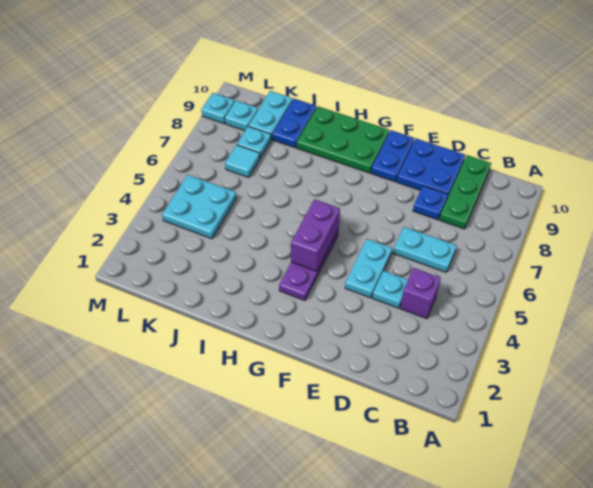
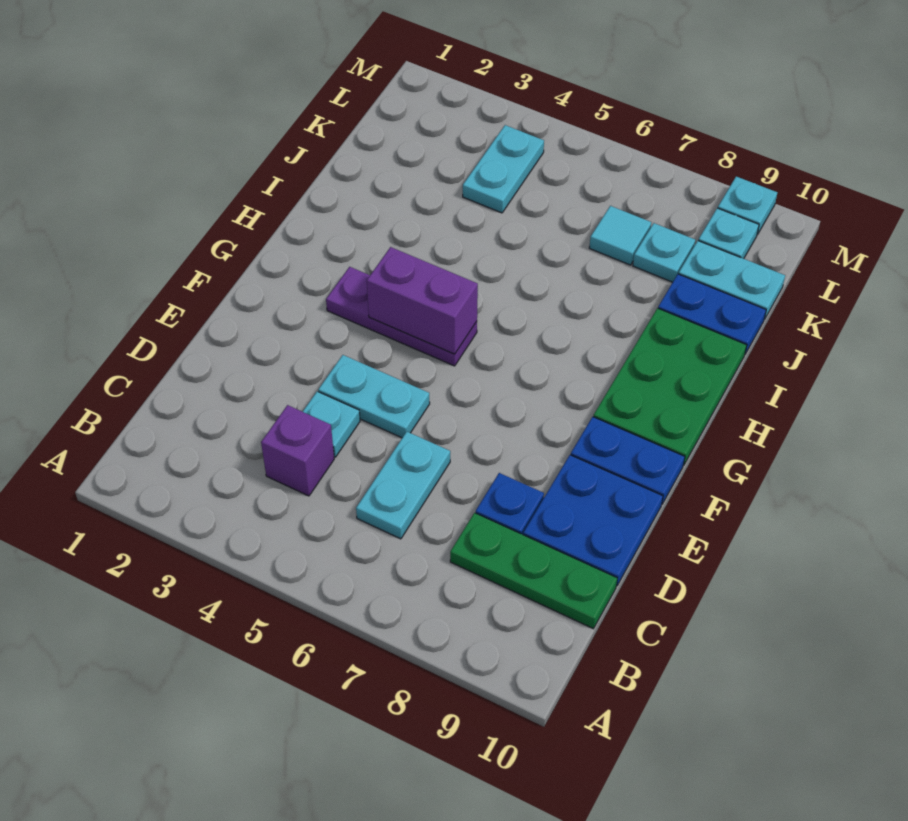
cyan 2x2 plate [162,175,236,239] -> cyan 1x2 plate [463,125,544,213]

